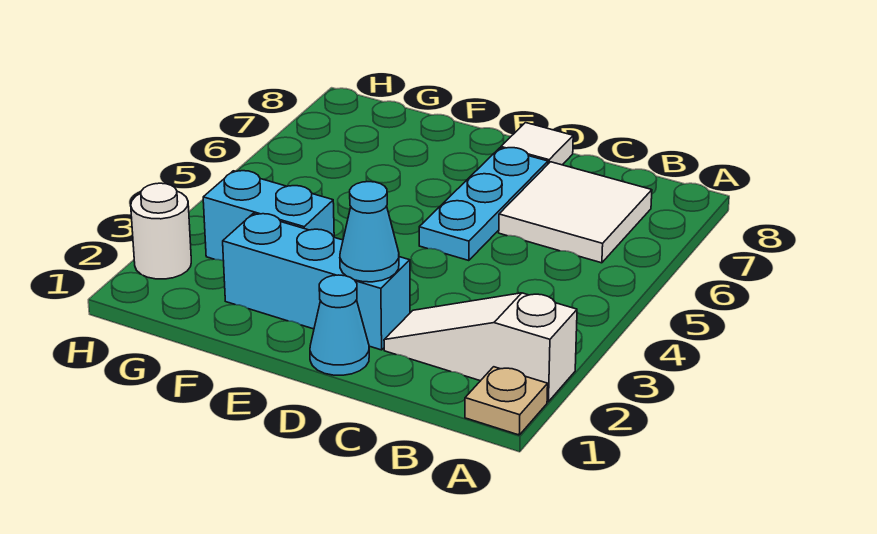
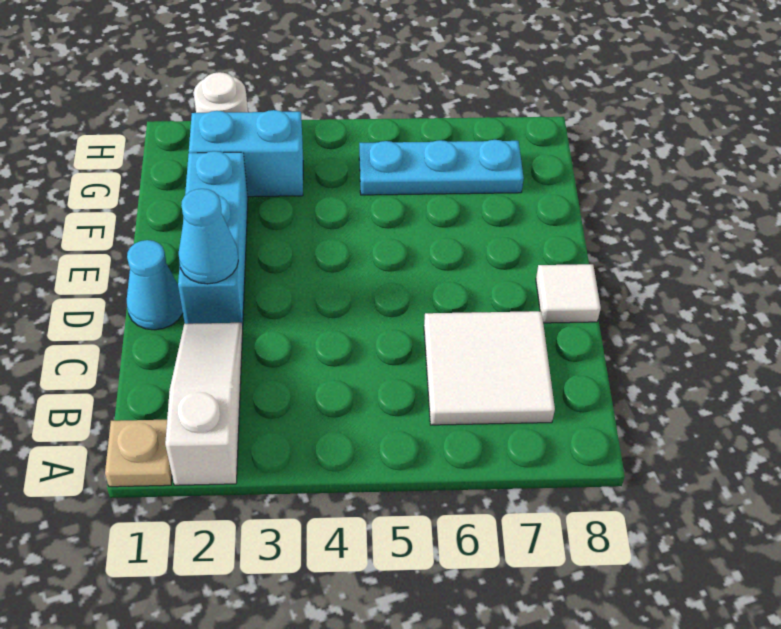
cyan 1x3 plate [419,148,548,261] -> cyan 1x3 plate moved to [359,140,524,195]
cyan 1x2 brick [203,171,334,261] -> cyan 1x2 brick turned to [189,110,303,197]

